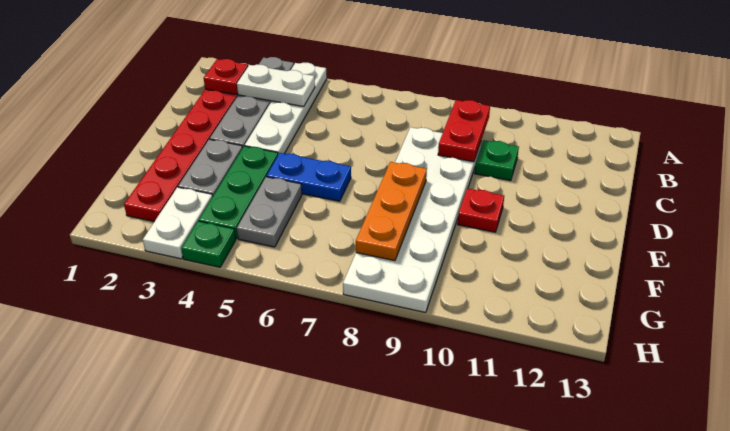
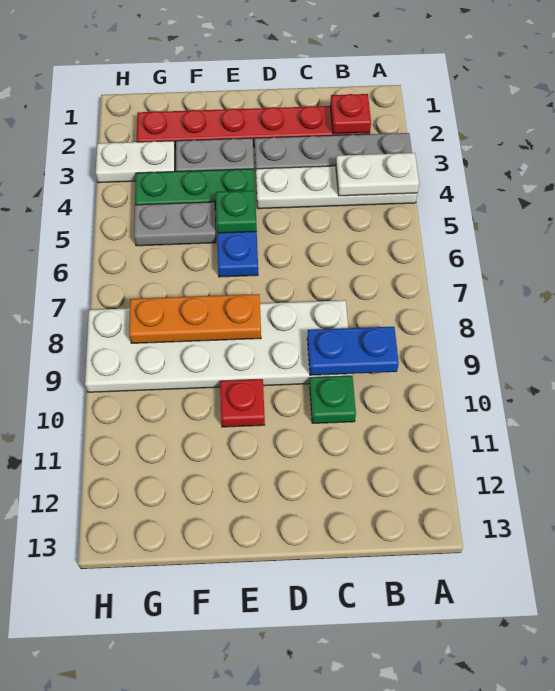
white 1x2 plate [237,65,315,107] -> white 1x2 plate turned to [336,153,419,196]
red 1x2 plate [438,100,490,162] -> blue 1x2 plate [307,327,399,375]
green 1x1 plate [181,221,236,267] -> green 1x1 plate moved to [216,190,257,233]

